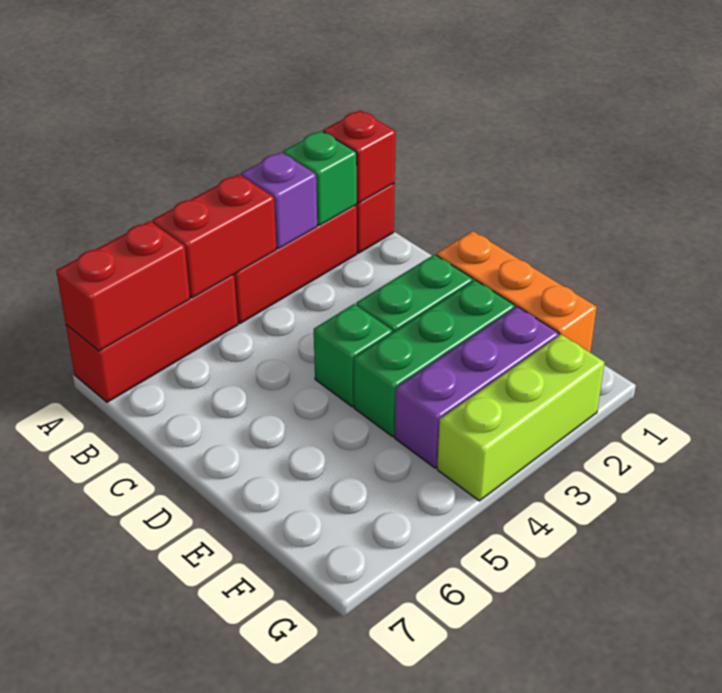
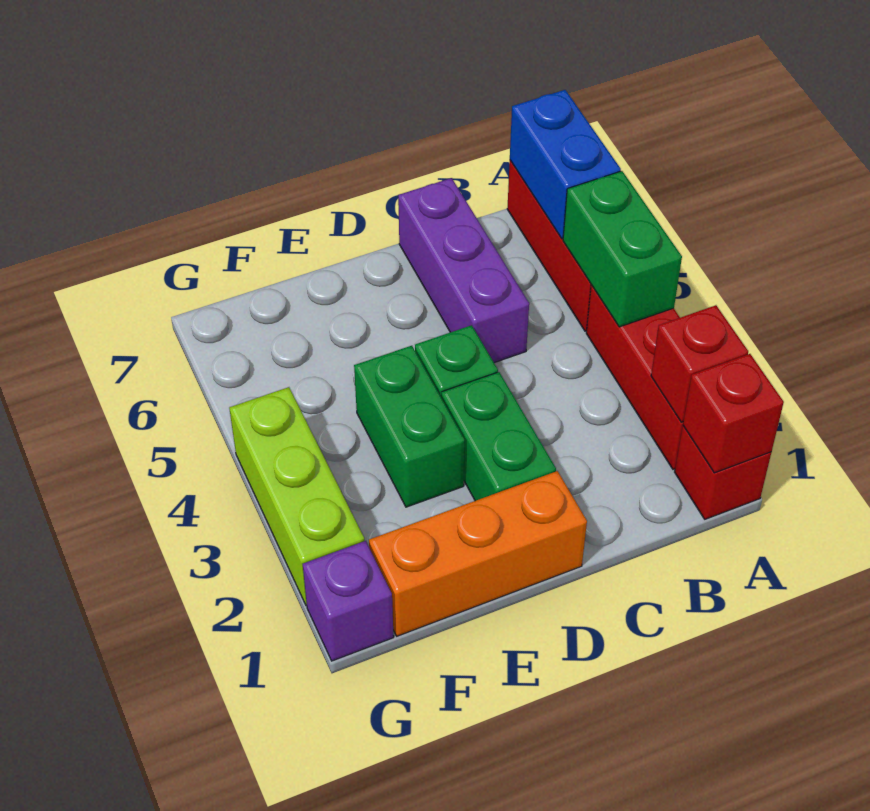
green 1x1 brick [283,131,357,225] -> red 1x1 brick [651,305,748,422]
purple 1x1 brick [241,152,317,249] -> purple 1x1 brick moved to [303,541,394,661]
red 1x2 brick [152,174,276,298] -> green 1x2 brick [563,171,682,327]
red 1x2 brick [56,221,190,351] -> blue 1x2 brick [510,90,621,239]
green 1x3 brick [354,280,515,437] -> green 1x2 brick [354,346,465,507]
purple 1x3 brick [395,307,559,468] -> purple 1x3 brick moved to [398,178,529,363]

